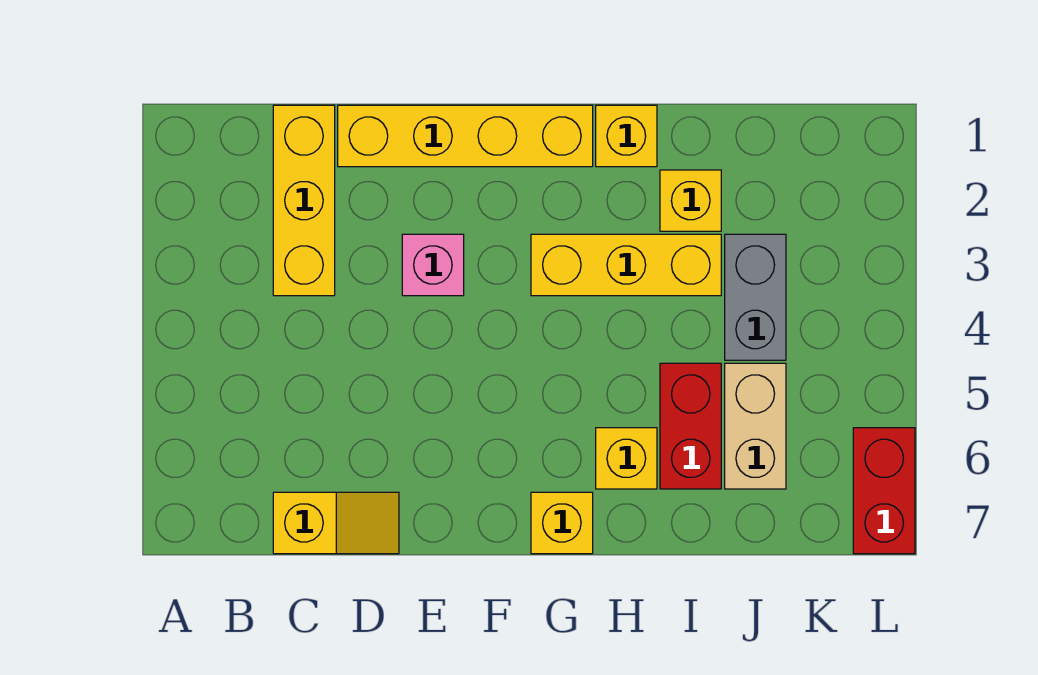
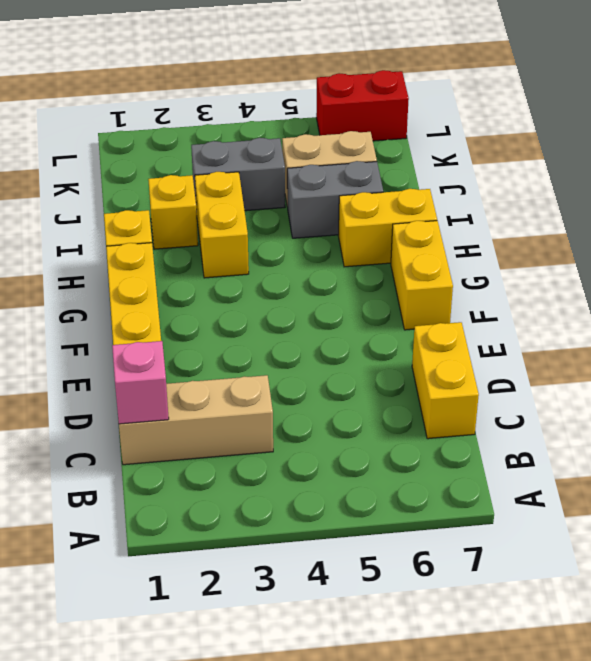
yellow 1x3 brick [273,105,335,296] -> tan 1x3 brick [119,375,273,465]
yellow 1x2 slope [273,492,399,554] -> yellow 1x2 brick [412,322,479,439]
pink 1x1 brick [402,234,464,296] -> pink 1x1 brick moved to [112,341,169,424]
yellow 1x3 brick [531,234,721,296] -> yellow 1x2 brick [195,172,249,278]
yellow 1x1 brick [531,492,593,554] -> yellow 1x2 brick [391,221,453,330]
yellow 1x1 brick [596,428,657,489] -> yellow 1x2 brick [339,189,437,267]
red 1x2 brick [660,363,721,489] -> grey 1x2 brick [287,161,383,238]

